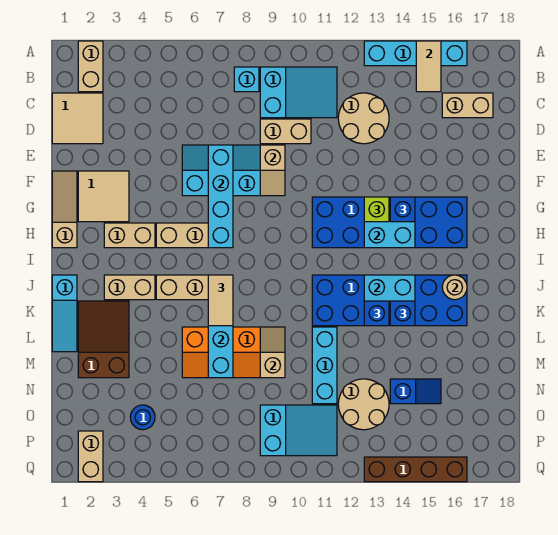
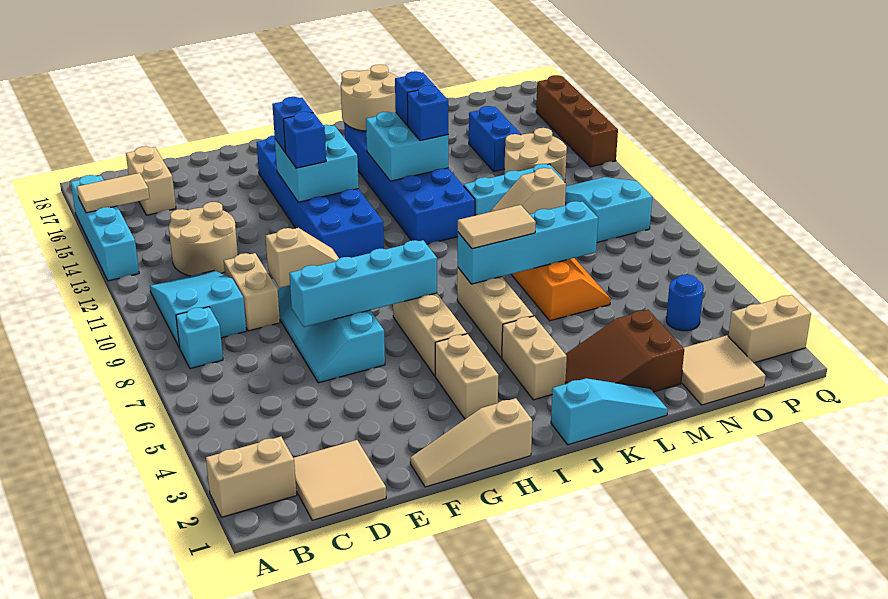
tan 2x2 tile [78,171,129,222] -> tan 2x2 tile moved to [681,335,766,405]
lime 1x1 brick [364,197,389,222] -> blue 1x1 brick [283,112,326,168]
tan 1x1 round brick [442,275,467,300] -> tan 2x2 round brick [341,64,398,131]
blue 1x2 slope [390,379,441,404] -> blue 1x2 brick [469,106,521,172]

